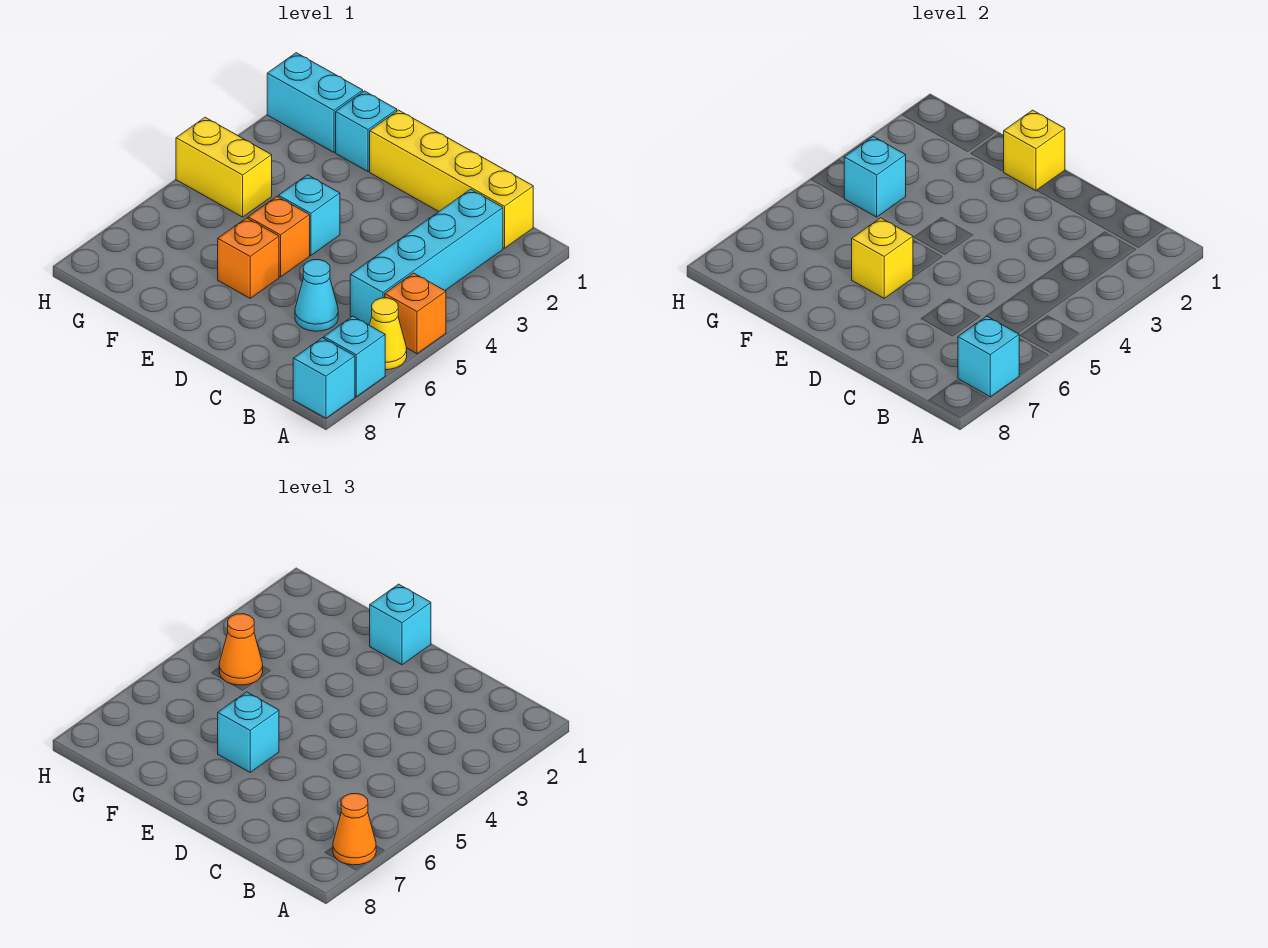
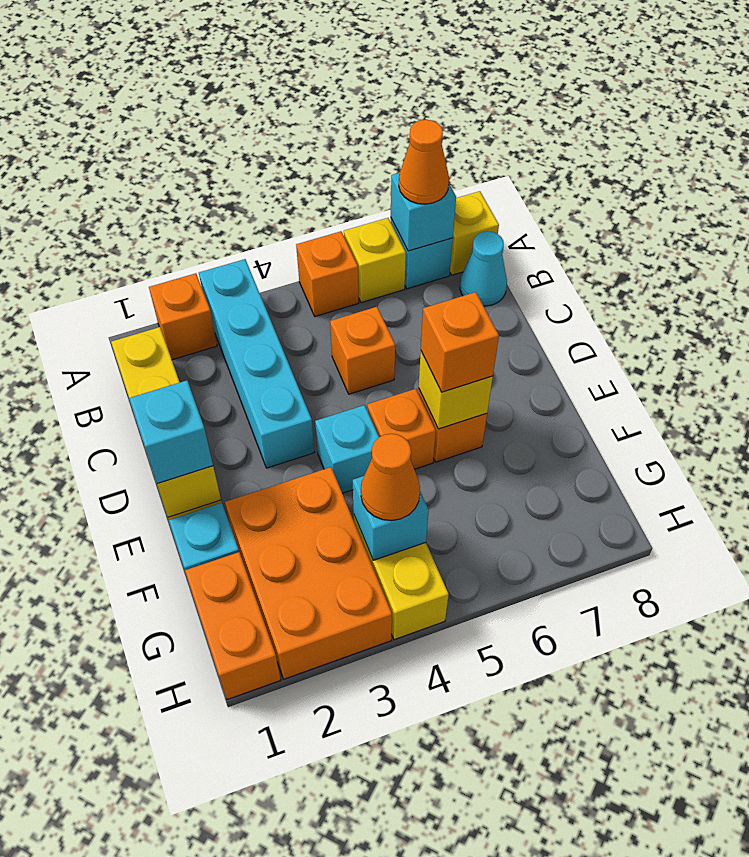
none -> orange 1x1 brick [149,273,217,360]
yellow 1x1 cone [370,298,407,370] -> yellow 1x1 brick [344,218,406,303]
cyan 1x1 brick [293,338,355,418] -> yellow 1x1 brick [450,191,499,275]
cyan 1x4 brick [350,189,503,325] -> cyan 1x4 brick turned to [199,259,314,468]
none -> orange 1x1 brick [330,307,395,394]
cyan 1x1 cone [295,260,338,331] -> cyan 1x1 cone moved to [460,231,507,306]
cyan 1x1 brick [218,692,279,772] -> orange 1x1 brick [421,292,499,392]
none -> orange 2x3 brick [225,467,392,679]
cyan 1x2 brick [267,53,363,152] -> orange 1x2 brick [185,552,281,700]

